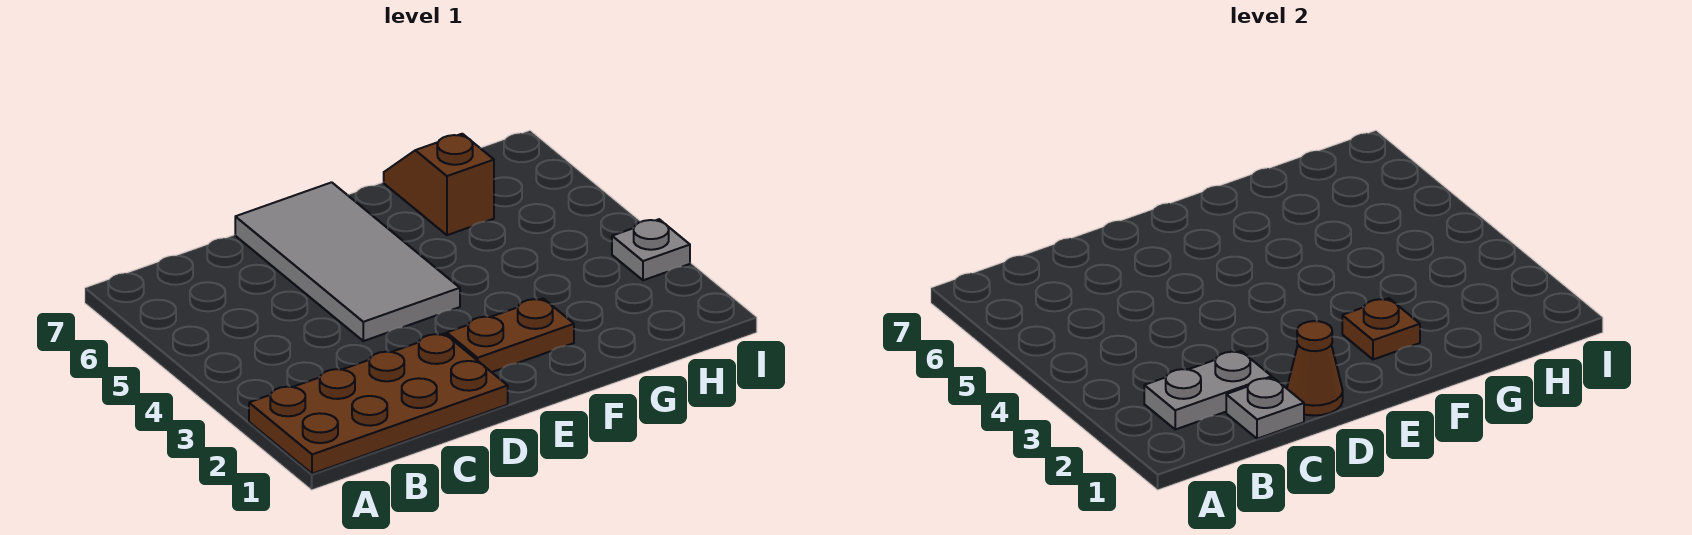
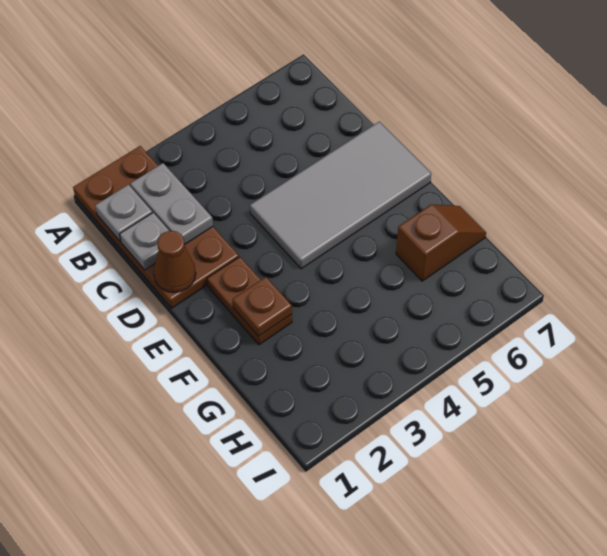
grey 1x1 plate [612,219,690,280] -> grey 1x1 plate moved to [95,185,152,241]

